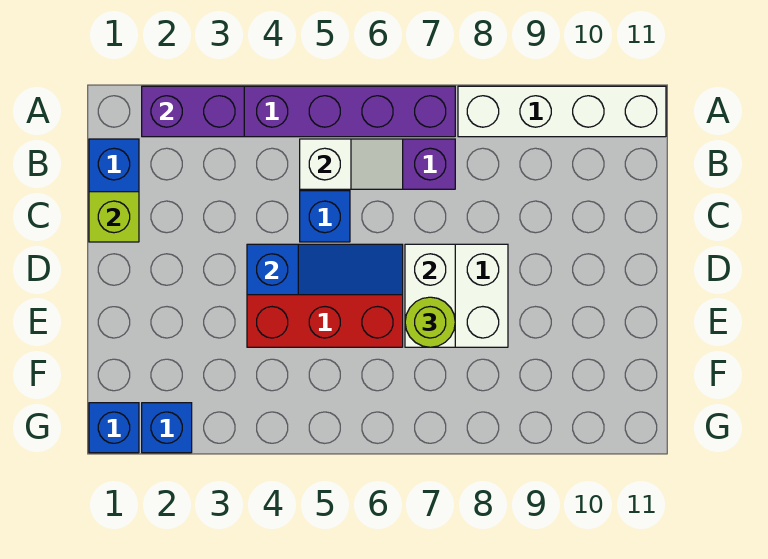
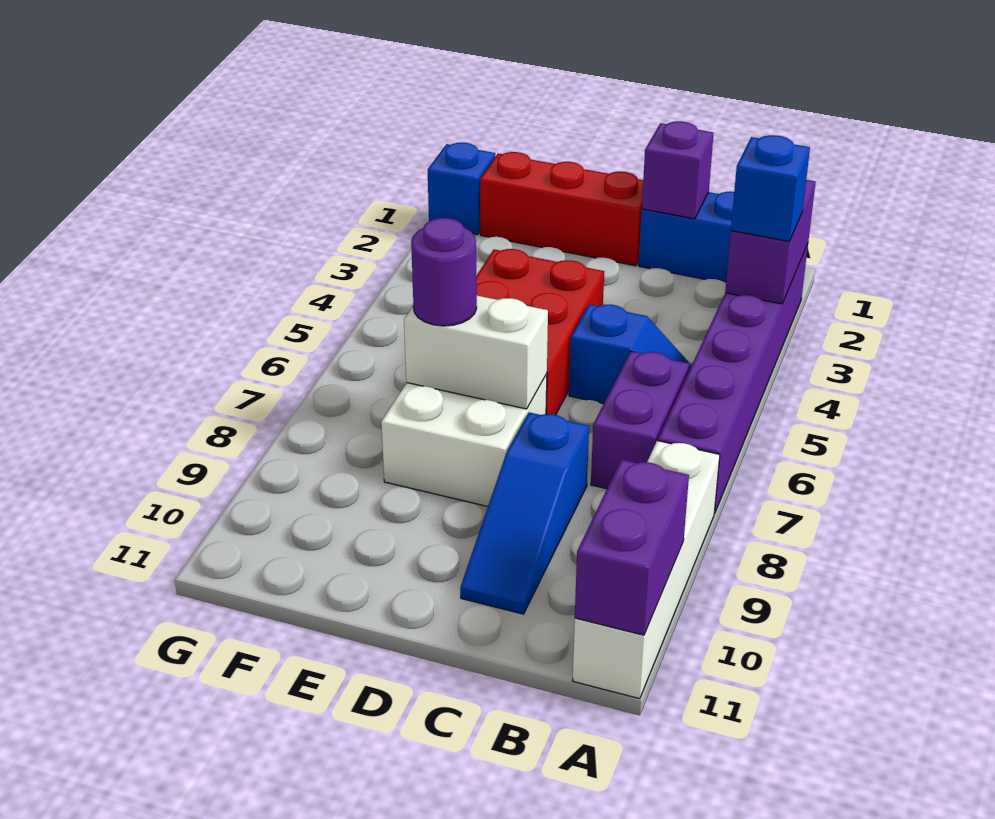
none -> purple 1x2 brick [575,460,689,635]
white 1x2 slope [300,139,403,189] -> none
lime 1x1 brick [89,192,139,242] -> purple 1x1 brick [642,121,714,219]
none -> red 1x3 brick [480,152,643,266]
blue 1x3 slope [247,244,403,295] -> blue 1x3 slope moved to [460,412,589,614]
lime 1x1 round brick [405,297,455,347] -> purple 1x1 round brick [411,218,477,326]
blue 1x1 brick [142,403,192,453] -> blue 1x1 brick moved to [731,135,810,242]

